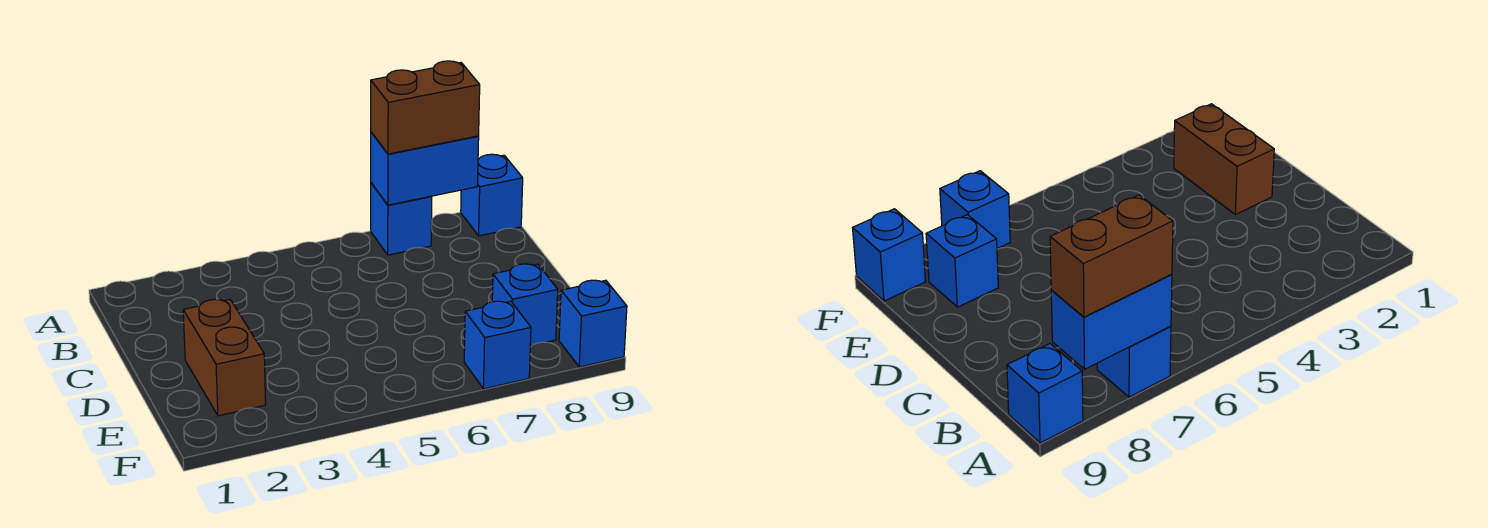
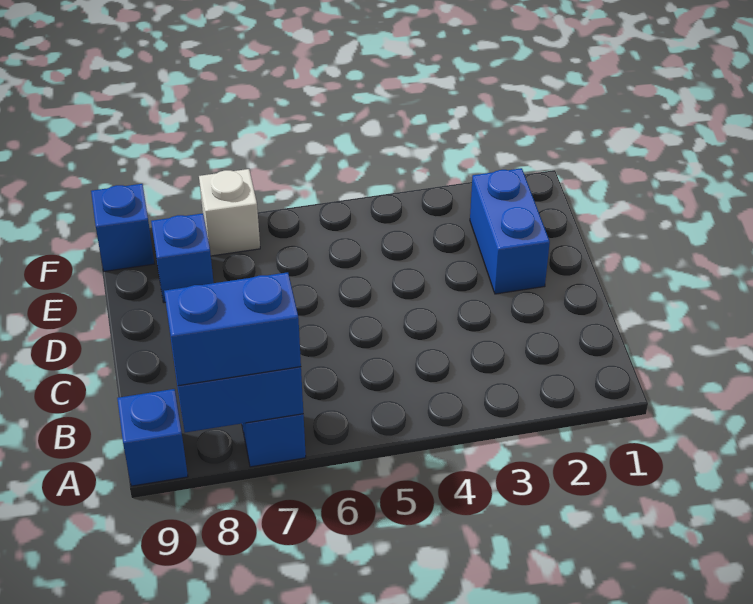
brown 1x2 brick [371,61,480,154] -> blue 1x2 brick [164,272,301,386]
brown 1x2 brick [183,299,266,416] -> blue 1x2 brick [470,168,550,294]
blue 1x1 brick [464,301,531,389] -> white 1x1 brick [199,169,260,256]

